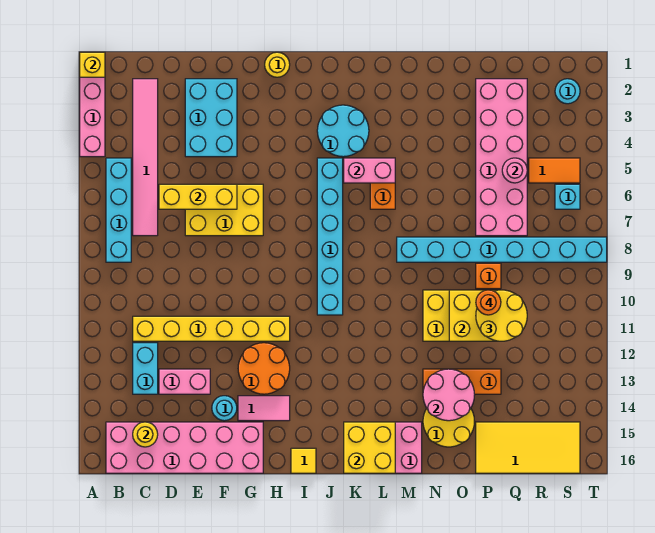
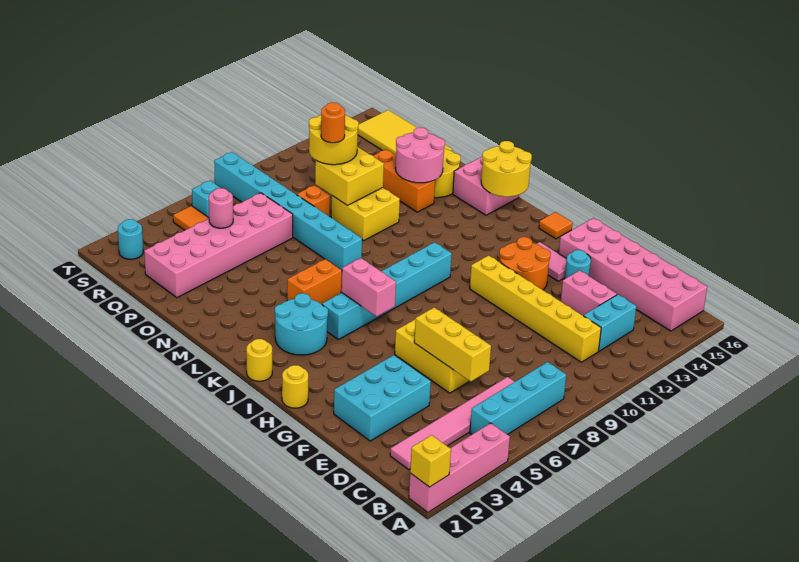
yellow 1x1 round brick [133,422,158,447] -> yellow 1x1 round brick moved to [246,339,272,381]
yellow 1x1 tile [291,448,316,473] -> orange 1x1 tile [539,212,573,239]
pink 1x2 brick [344,158,395,183] -> pink 1x2 brick moved to [342,258,396,316]
yellow 2x2 brick [344,422,395,473] -> yellow 2x2 round brick [481,141,532,197]

